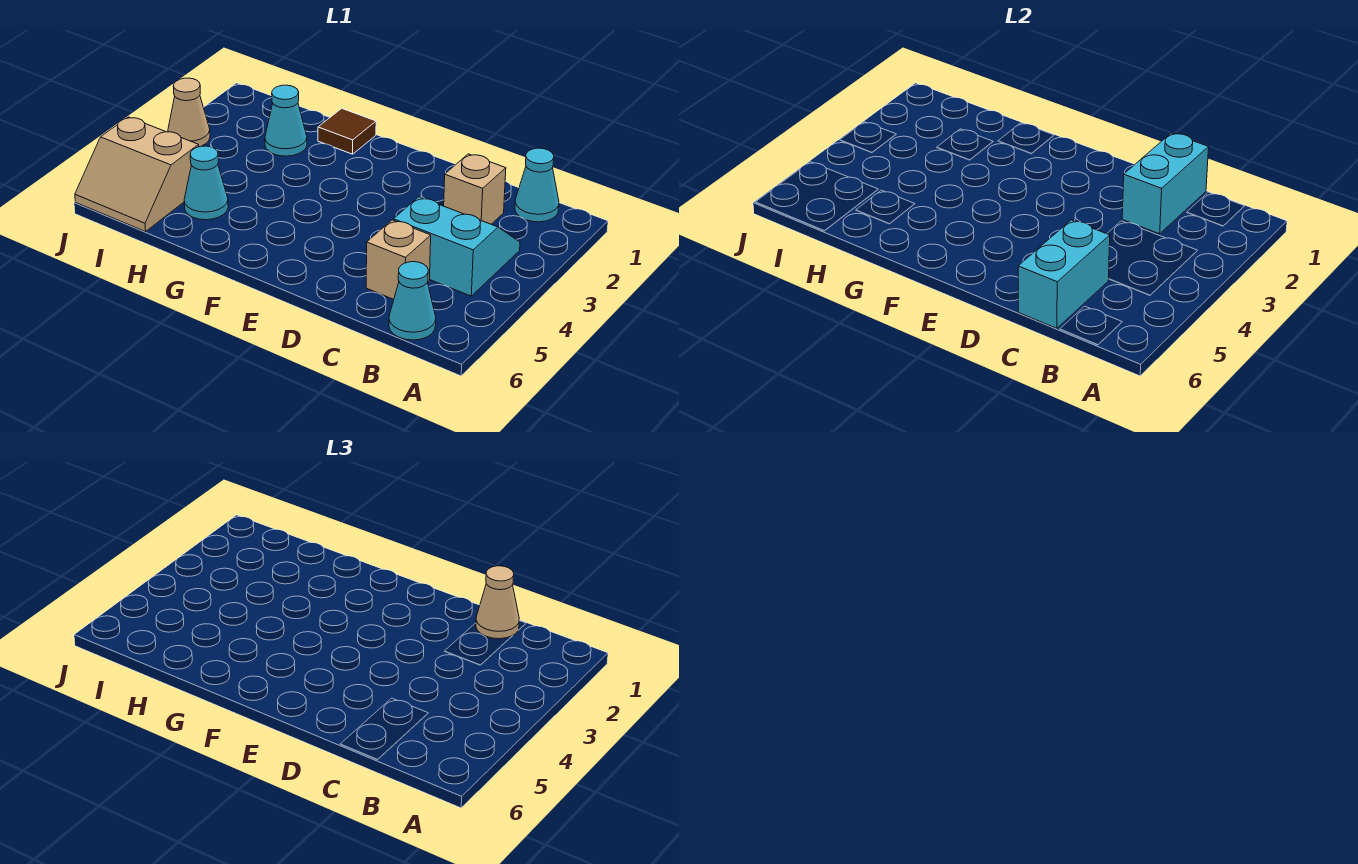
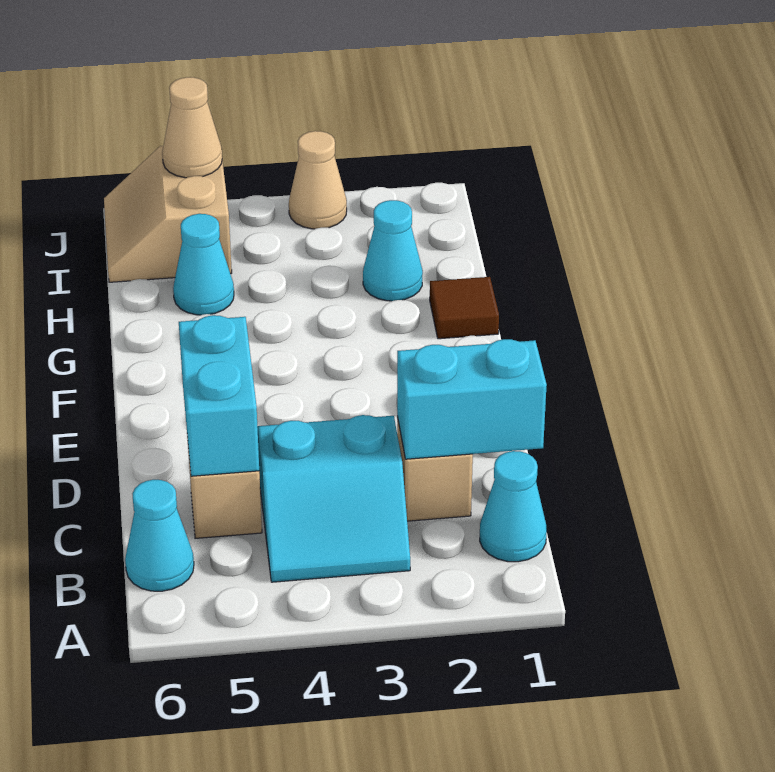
cyan 2x2 slope [393,197,520,296] -> cyan 2x2 slope turned to [257,415,410,582]
tan 1x1 cone [476,566,519,639] -> tan 1x1 cone moved to [162,77,222,178]
cyan 1x2 brick [1018,220,1110,328] -> cyan 1x2 brick turned to [179,315,259,476]

